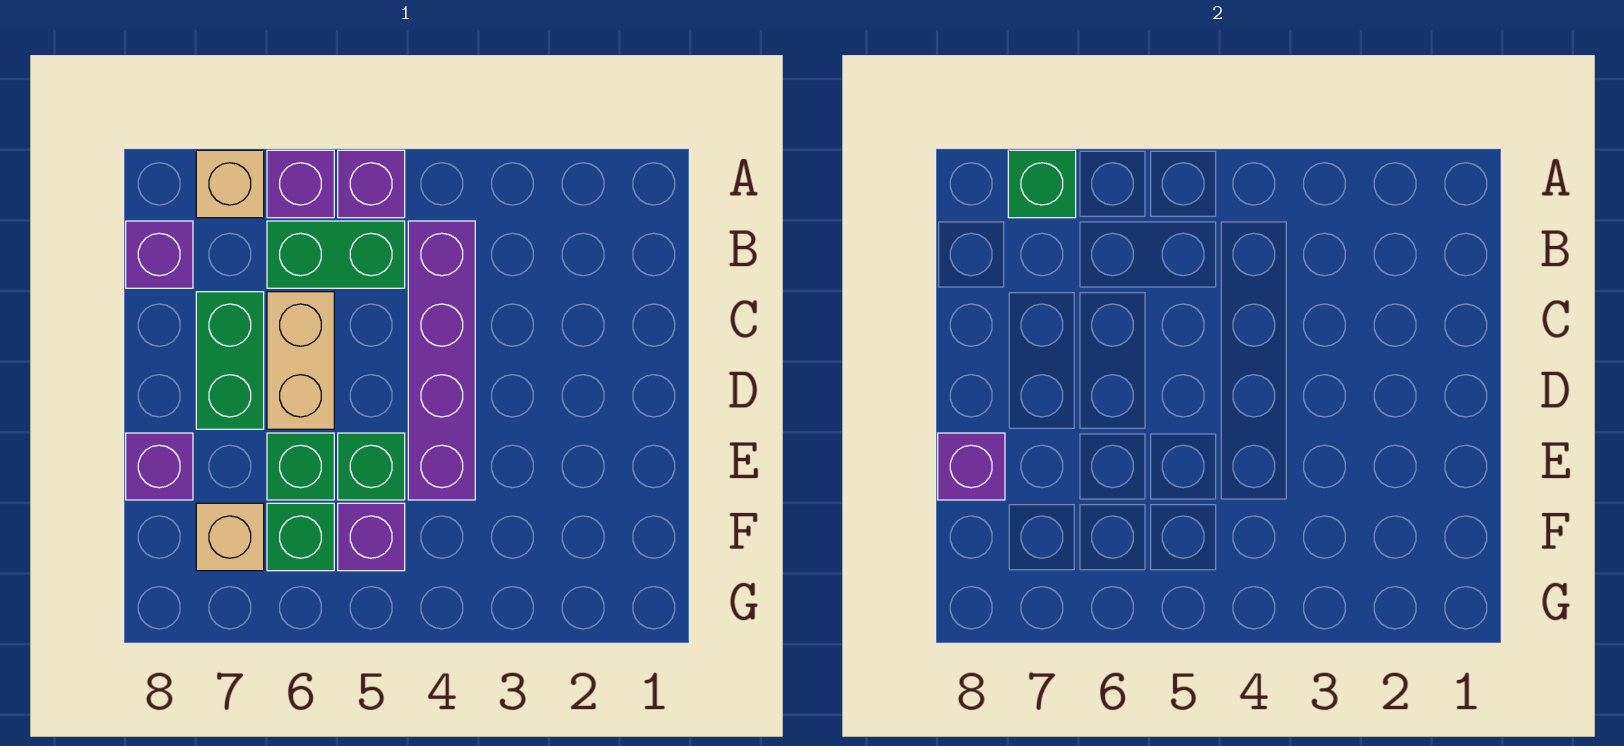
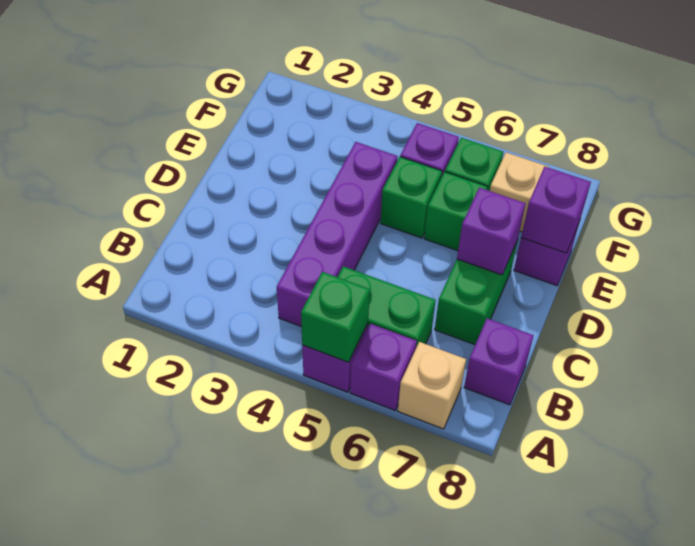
green 1x1 brick [1008,150,1076,218] -> green 1x1 brick moved to [301,272,370,362]
tan 1x2 brick [267,292,334,429] -> none
none -> purple 1x1 brick [457,188,526,275]

